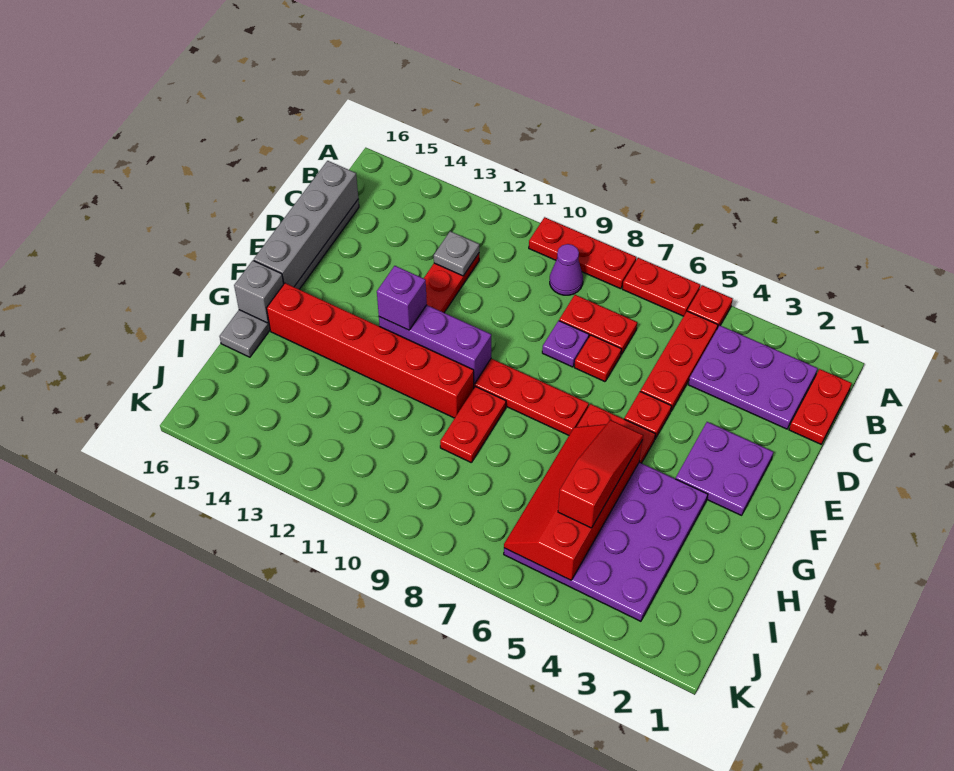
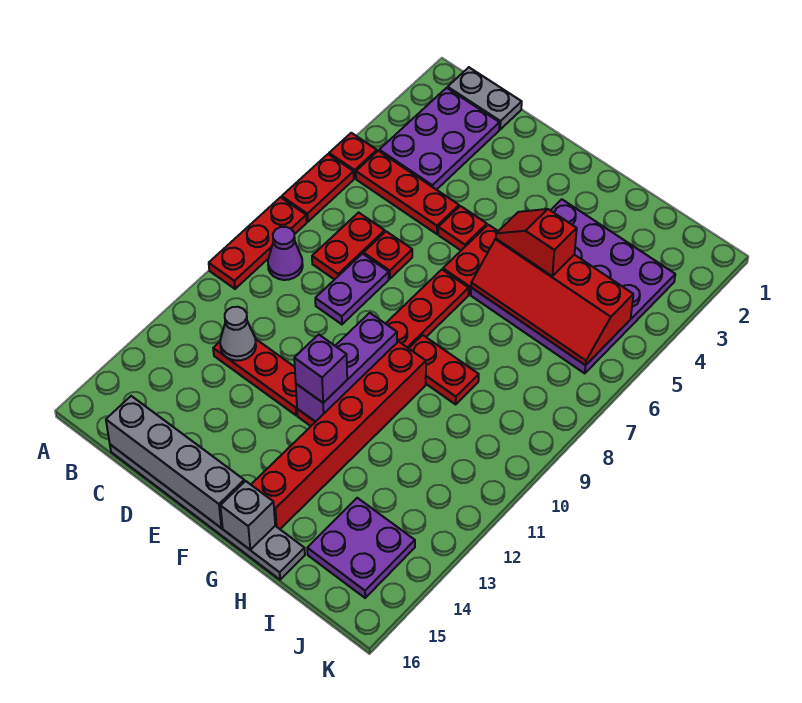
red 1x2 plate [789,369,852,444] -> grey 1x2 plate [448,67,522,129]
grey 1x1 plate [434,231,479,276] -> grey 1x1 cone [220,307,256,361]
purple 1x1 plate [542,321,589,367] -> purple 1x2 plate [315,254,389,324]
purple 2x2 plate [676,422,773,515] -> purple 2x2 plate moved to [307,498,415,598]
red 1x3 slope [558,420,643,528] -> red 1x2 slope [496,209,577,276]

